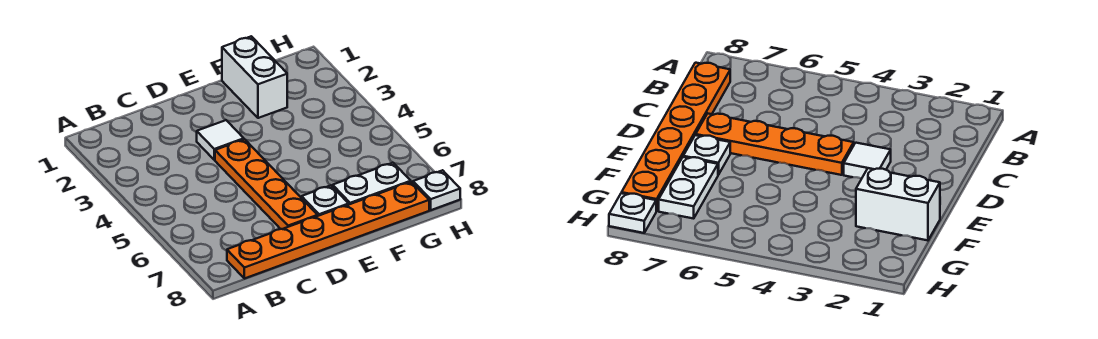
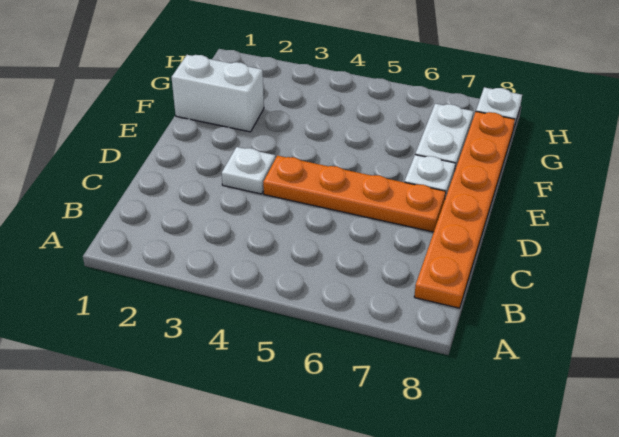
white 1x1 tile [197,120,244,160] -> white 1x1 plate [222,147,275,194]

